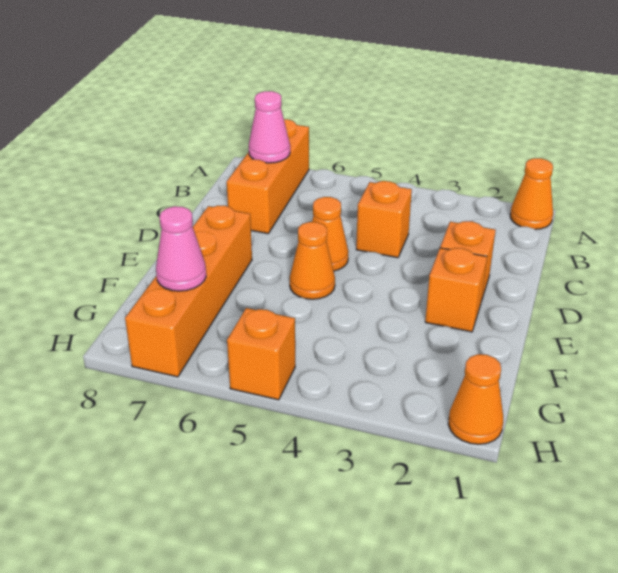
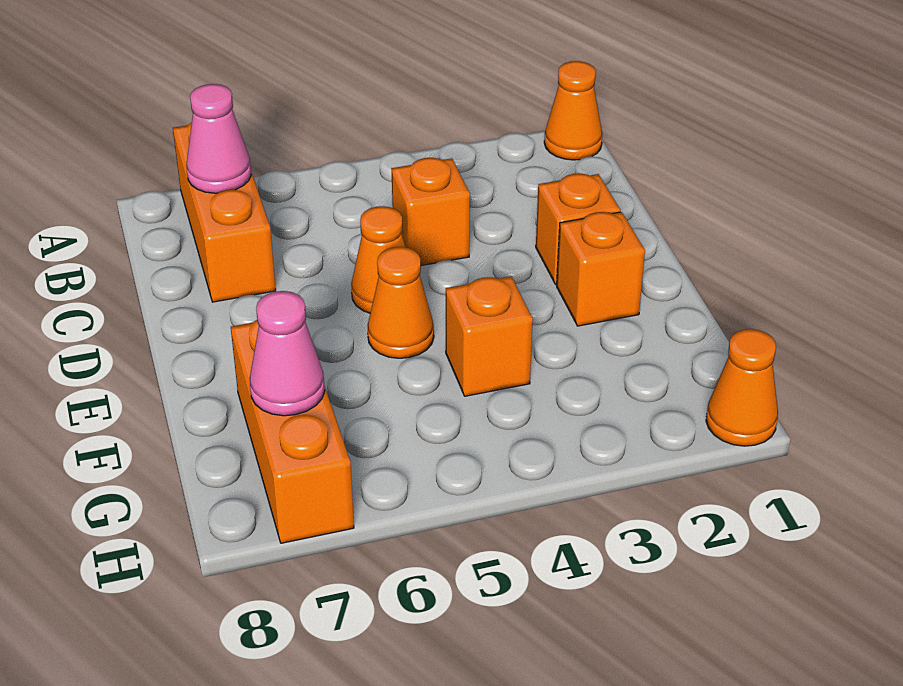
orange 1x4 brick [125,206,252,377] -> orange 1x3 brick [231,320,354,543]
orange 1x1 brick [227,308,295,400] -> orange 1x1 brick moved to [446,276,533,396]

